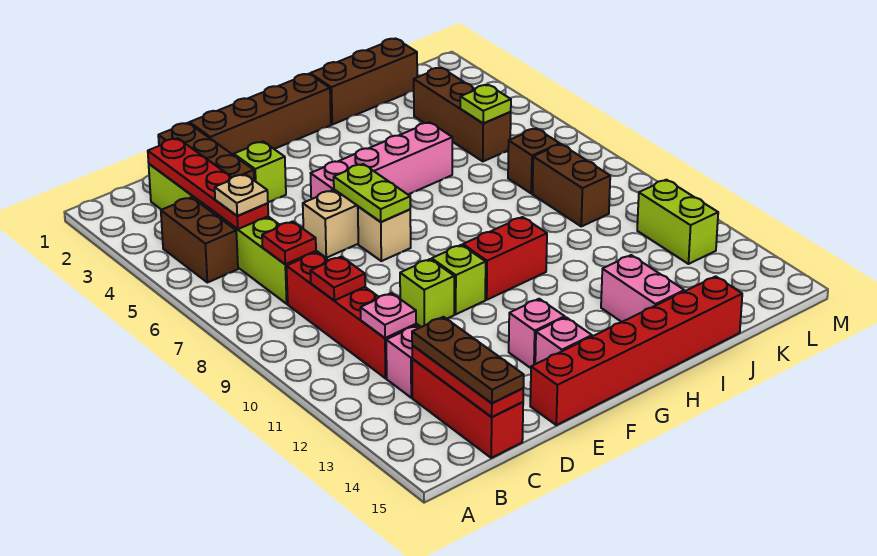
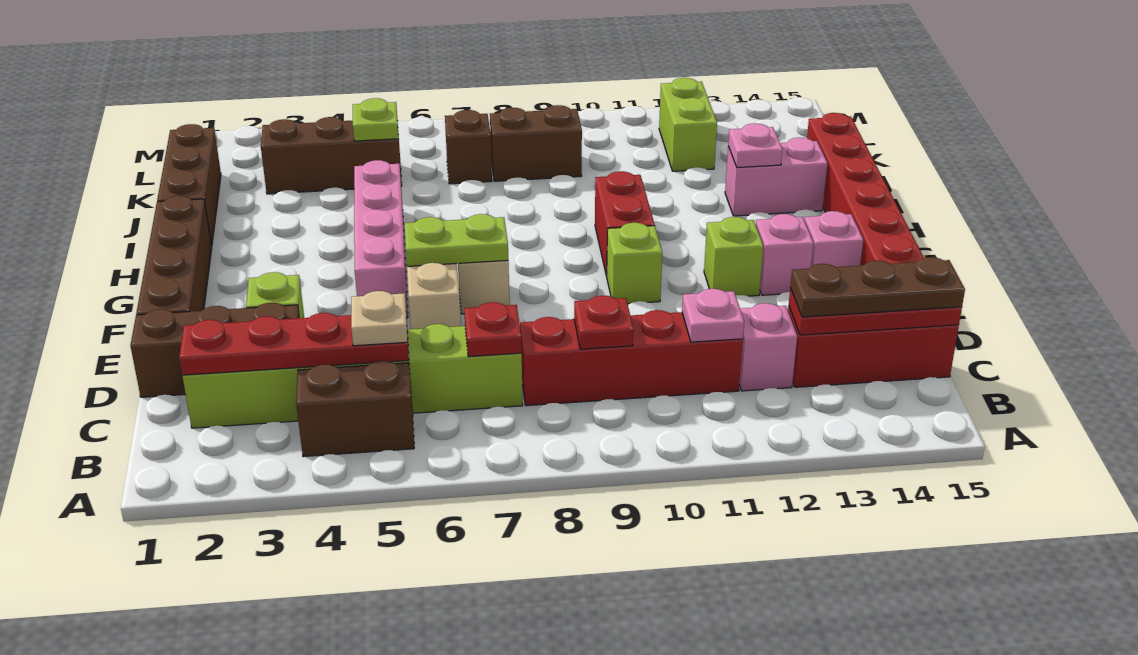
lime 1x1 brick [400,259,454,327] -> lime 1x1 brick moved to [704,217,763,296]
none -> pink 1x1 plate [728,123,783,168]
lime 1x2 brick [637,180,718,264] -> lime 1x2 brick turned to [659,78,717,171]

